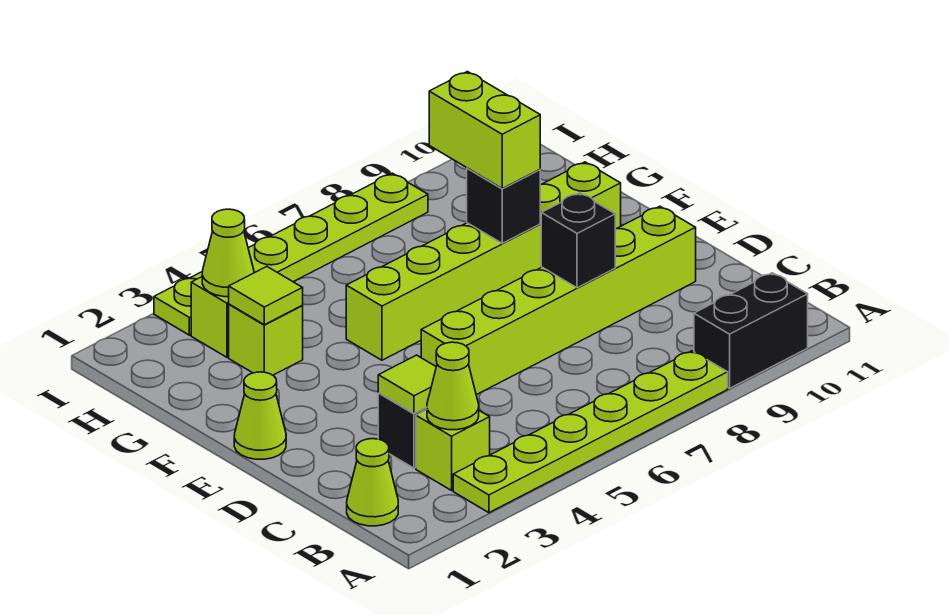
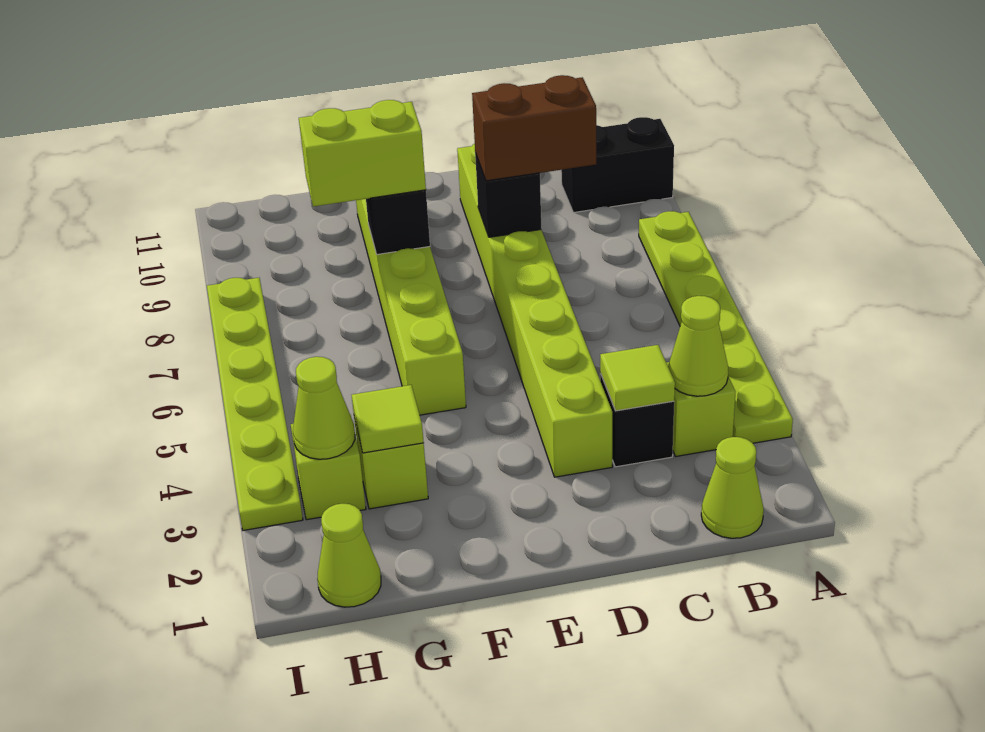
black 1x2 brick [694,273,808,388] -> black 1x2 brick turned to [561,117,674,213]
none -> brown 1x2 brick [472,75,596,181]
lime 1x6 brick [421,206,696,395] -> lime 1x8 brick [457,143,612,477]
lime 1x1 cone [234,372,286,459] -> lime 1x1 cone moved to [317,503,381,607]

